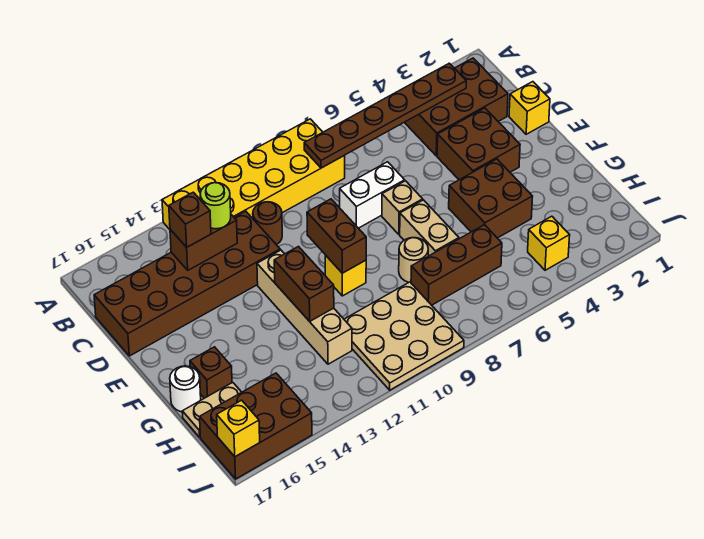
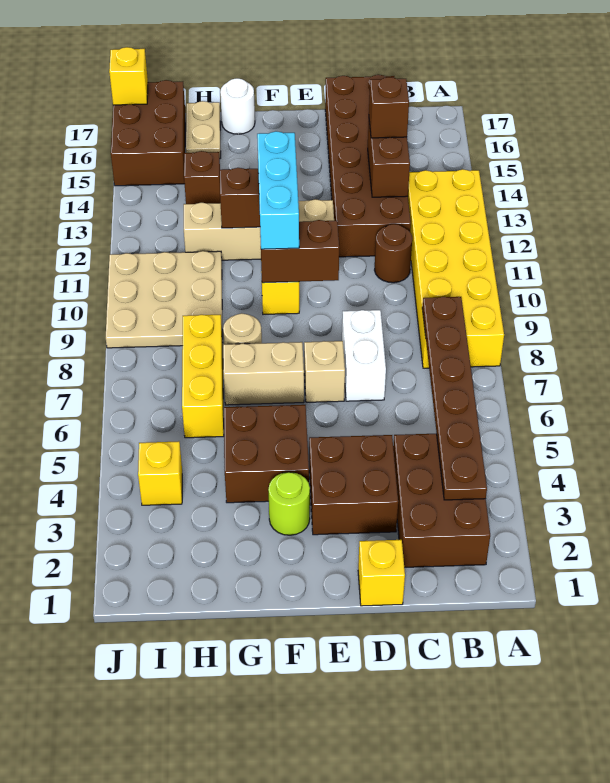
lime 1x1 round brick [200,183,231,229] -> lime 1x1 round brick moved to [268,472,310,535]
none -> cyan 1x3 brick [257,131,299,249]
brown 1x1 brick [190,347,232,398] -> brown 1x1 brick moved to [184,151,221,204]
brown 1x3 brick [411,225,502,305] -> yellow 1x3 brick [182,315,224,438]

